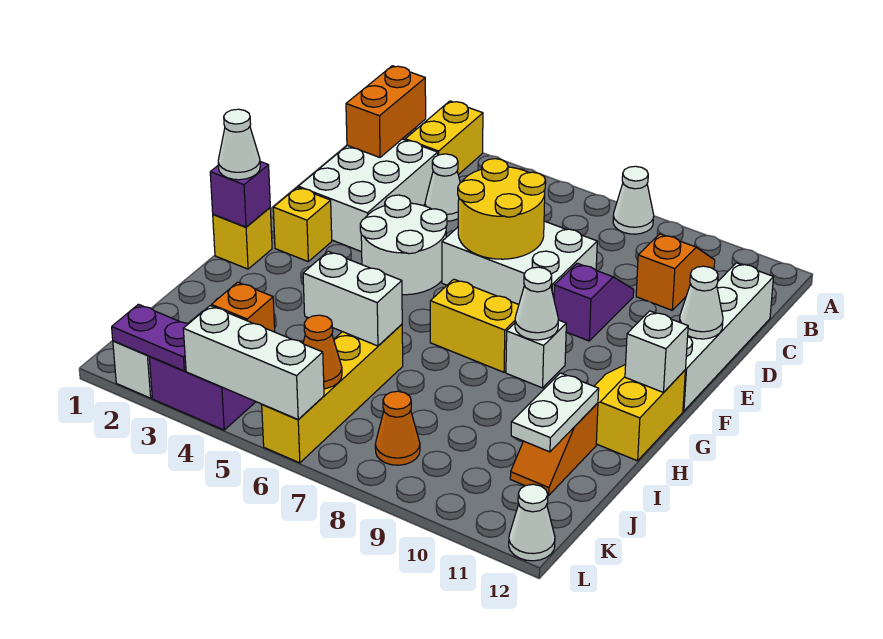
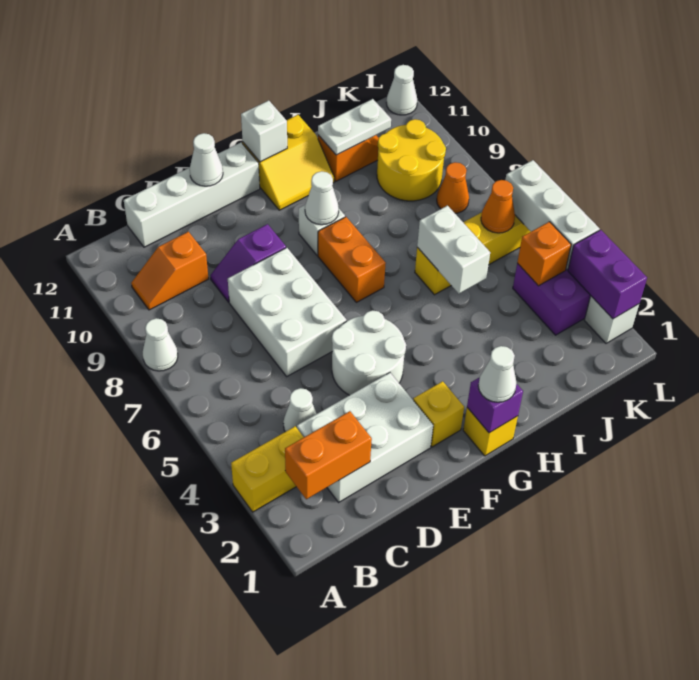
yellow 2x2 round brick [458,159,546,259] -> yellow 2x2 round brick moved to [377,119,446,201]
yellow 1x2 brick [430,279,519,372] -> orange 1x2 brick [318,217,386,302]
purple 1x2 plate [112,304,188,371] -> purple 1x2 brick [568,230,647,319]

